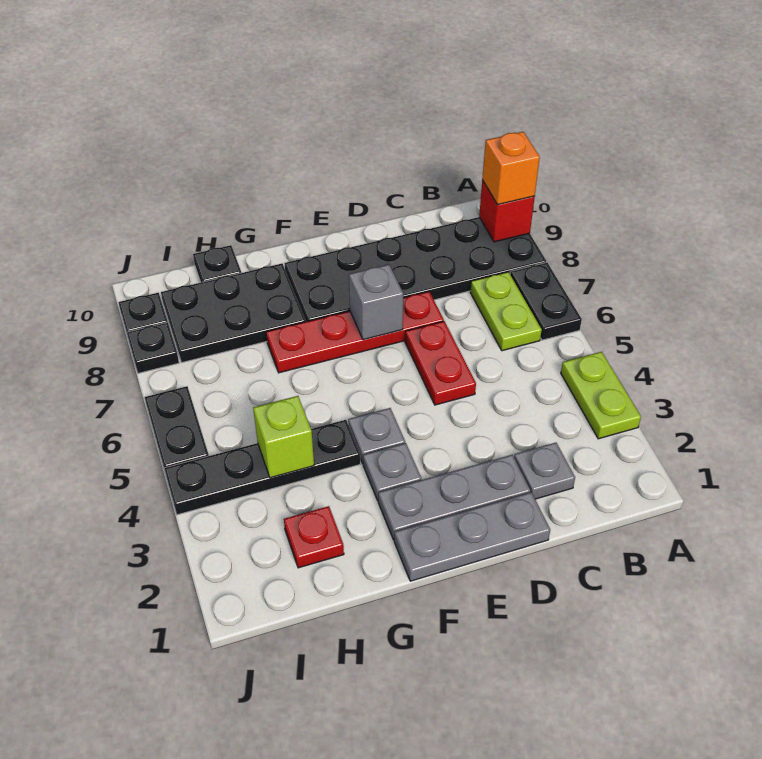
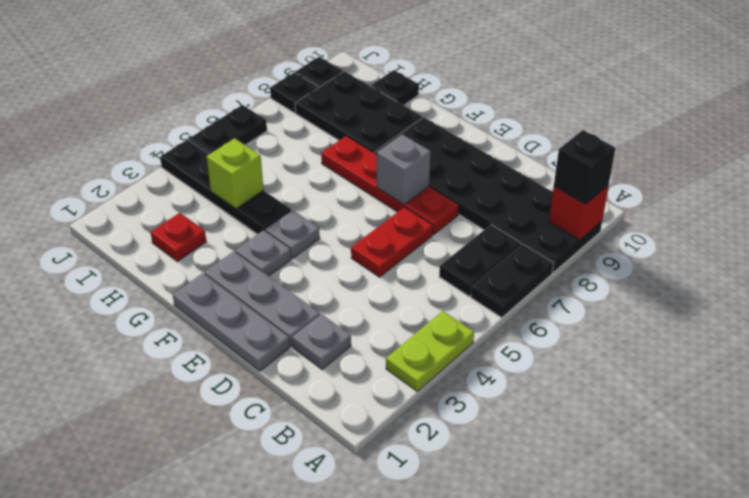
orange 1x1 brick [482,132,540,205] -> black 1x1 brick [554,130,615,204]
lime 1x2 plate [470,272,542,351] -> black 1x2 plate [439,225,521,296]

